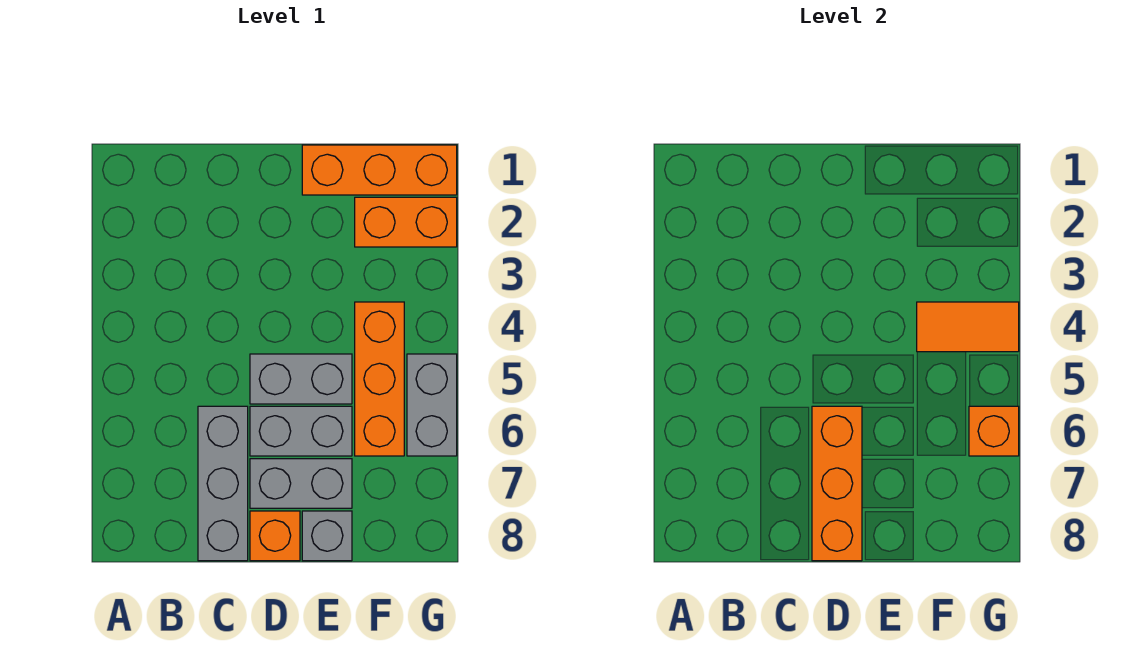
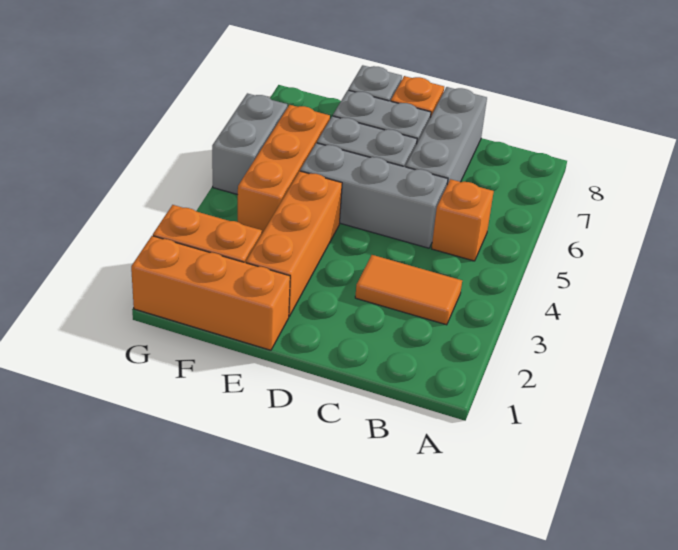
grey 1x2 brick [250,354,352,404] -> grey 1x3 brick [300,143,448,248]
orange 1x3 brick [812,406,862,561] -> orange 1x3 brick moved to [246,171,342,316]
orange 1x2 tile [917,302,1019,352] -> orange 1x2 tile moved to [355,255,462,325]
orange 1x1 brick [969,406,1019,456] -> orange 1x1 brick moved to [432,179,494,261]

